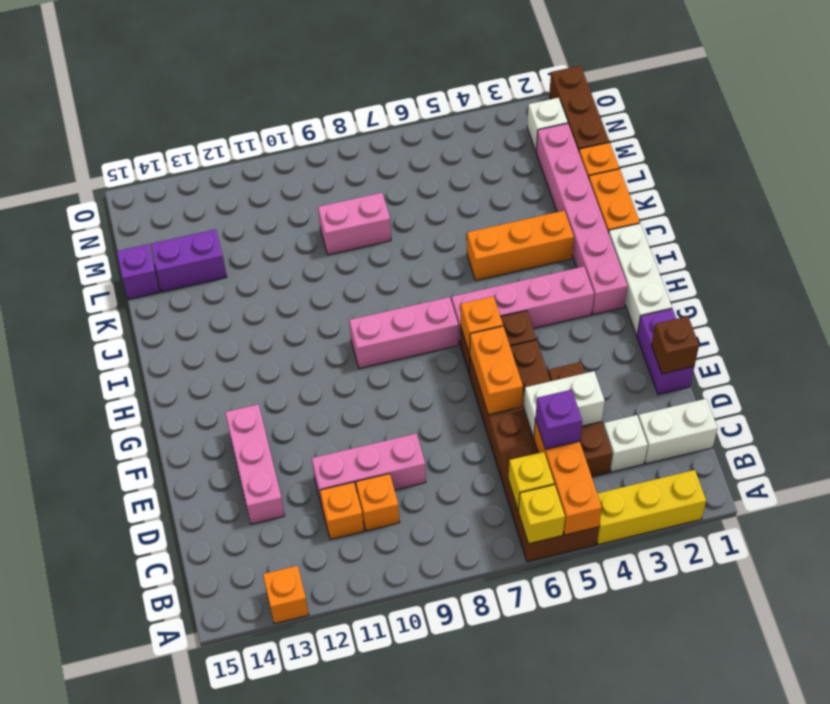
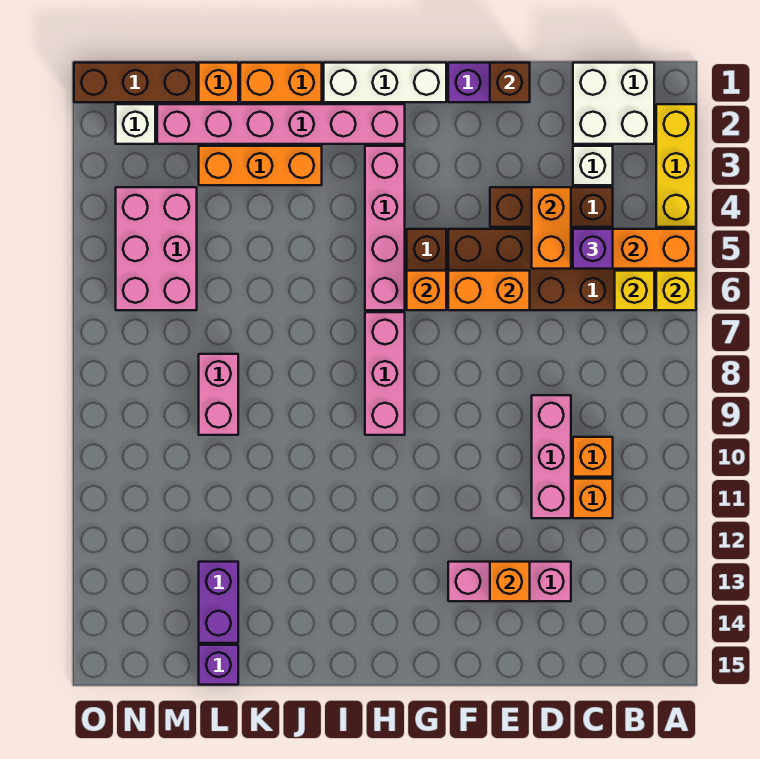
orange 1x1 brick [263,566,309,624] -> orange 1x1 brick moved to [490,562,530,601]
white 1x2 brick [638,399,718,464] -> white 2x2 brick [573,63,654,144]
white 1x2 brick [524,371,605,438] -> orange 1x2 brick [532,187,571,269]
orange 1x3 brick [467,211,574,281] -> orange 1x3 brick turned to [199,146,322,185]
none -> pink 2x3 brick [116,187,197,310]

